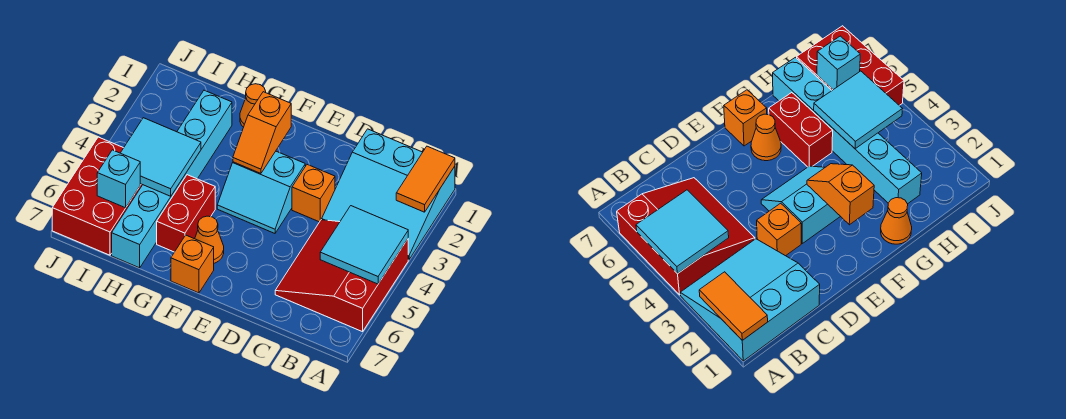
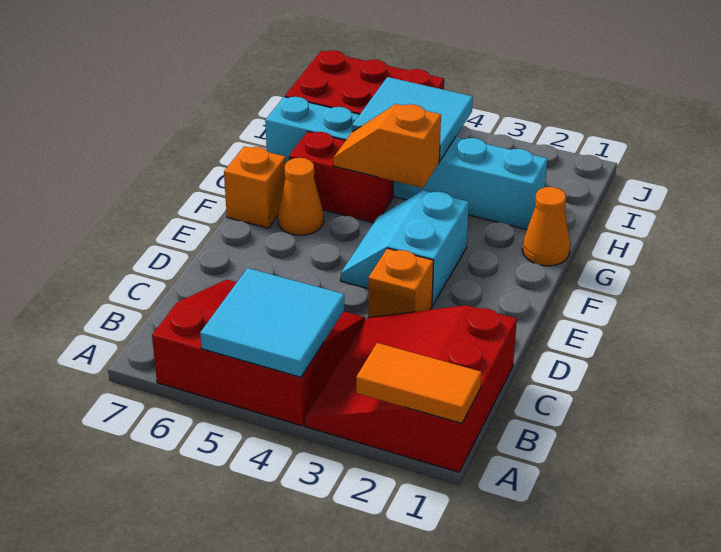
cyan 3x3 slope [322,129,455,260] -> red 3x3 slope [305,305,517,472]
orange 1x2 slope [233,92,291,173] -> orange 1x2 slope moved to [333,104,441,188]
cyan 1x1 brick [97,150,140,208] -> none

